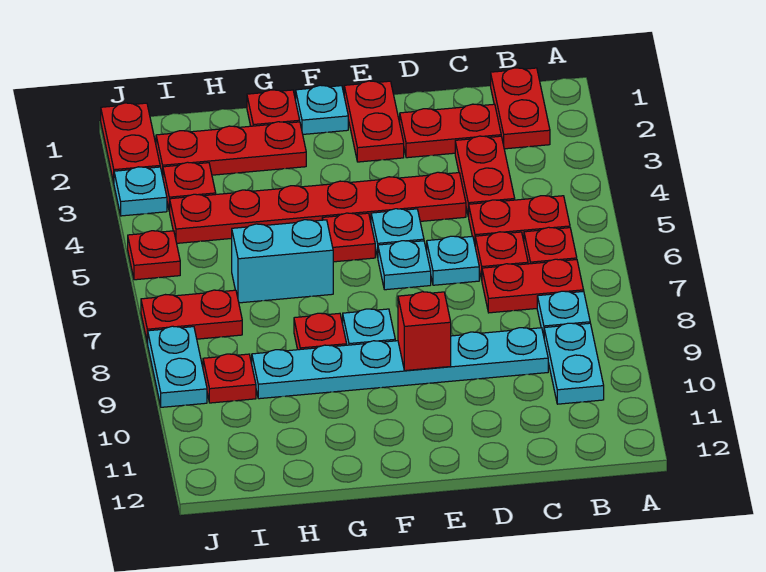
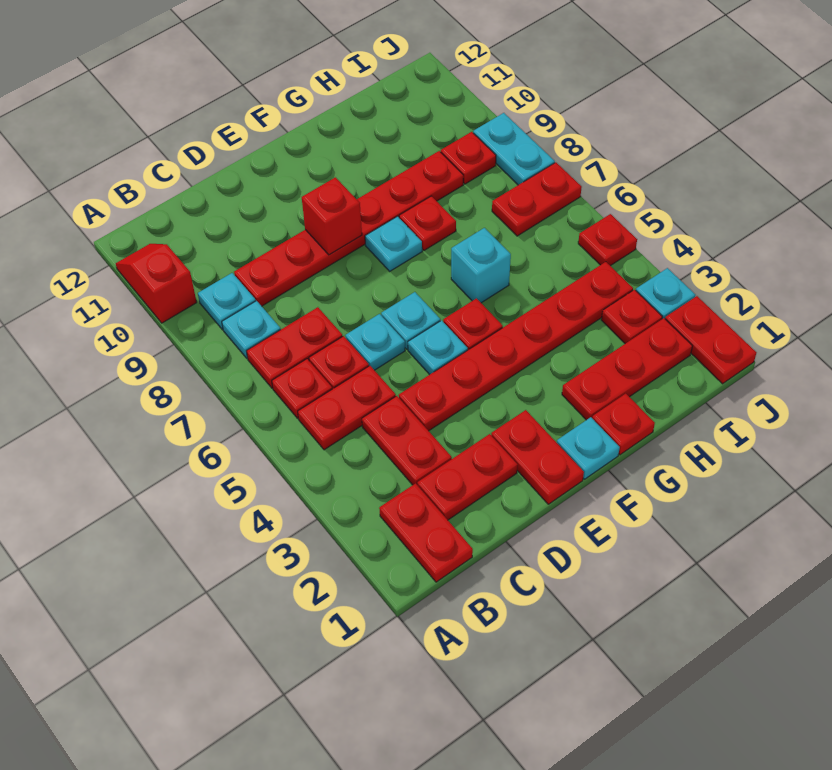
none -> red 1x2 slope [116,244,197,323]
cyan 1x2 plate [544,323,604,404] -> cyan 1x1 plate [198,273,256,330]
cyan 1x6 plate [252,328,548,399] -> red 1x6 plate [234,151,463,306]
cyan 1x2 brick [232,220,333,303] -> cyan 1x1 brick [451,228,511,303]

